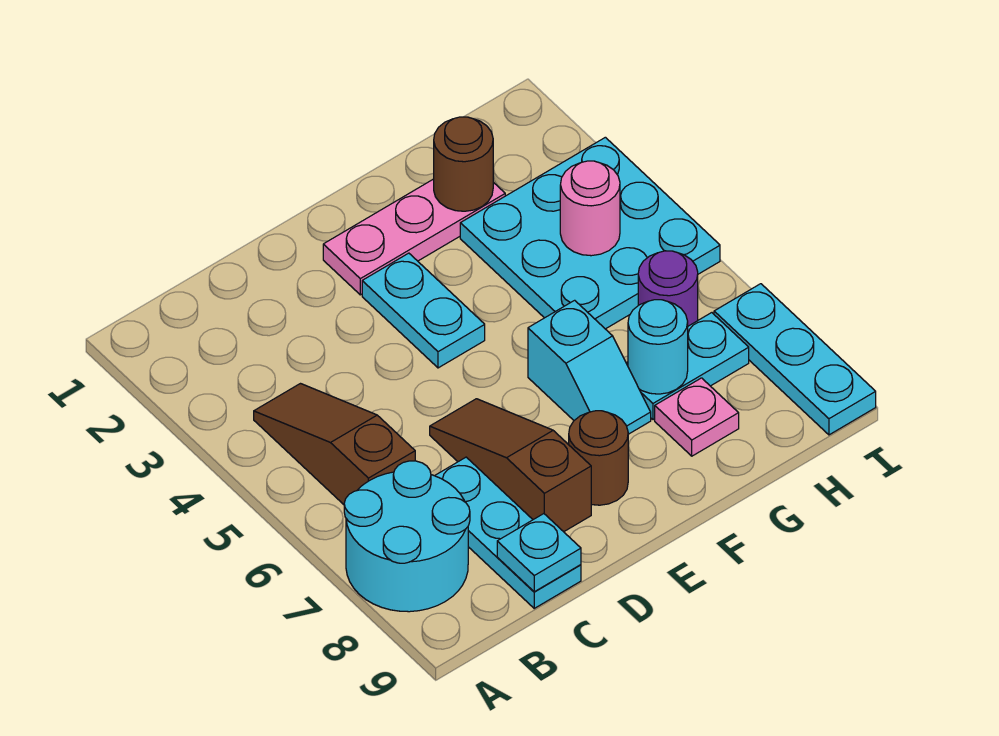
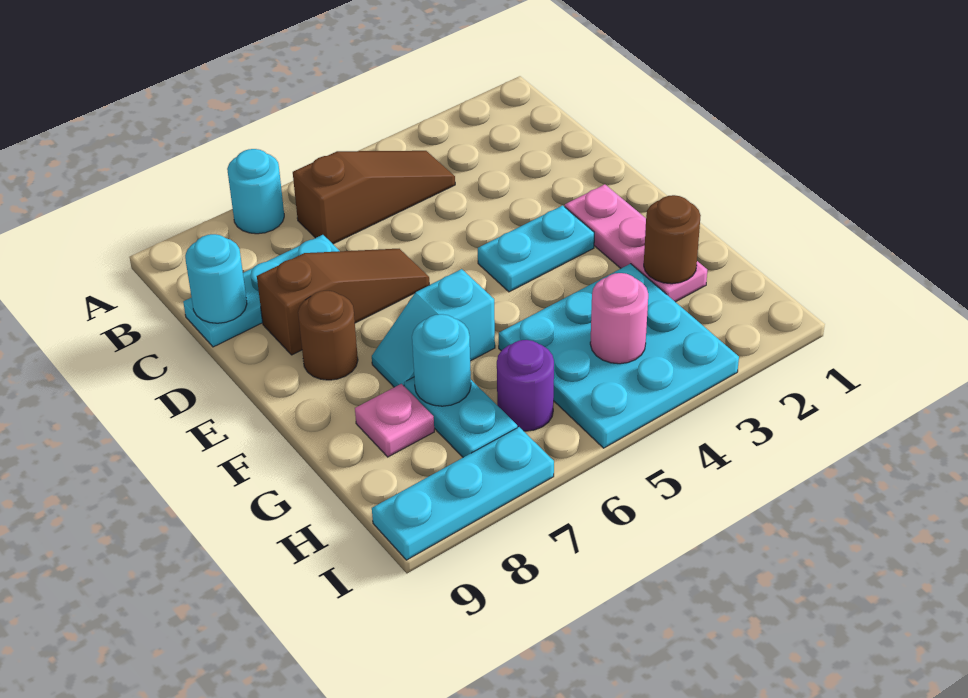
cyan 2x2 round brick [344,461,470,612] -> cyan 1x1 round brick [227,149,284,234]
cyan 1x1 plate [497,514,581,592] -> cyan 1x1 round brick [185,234,247,323]

